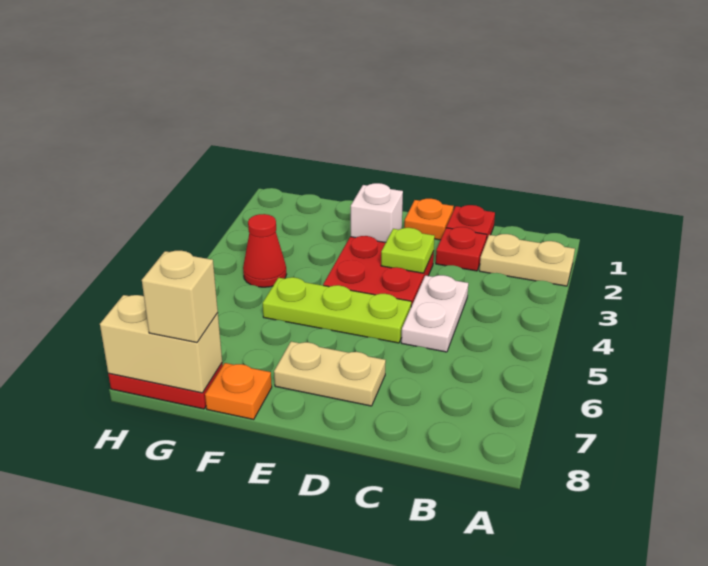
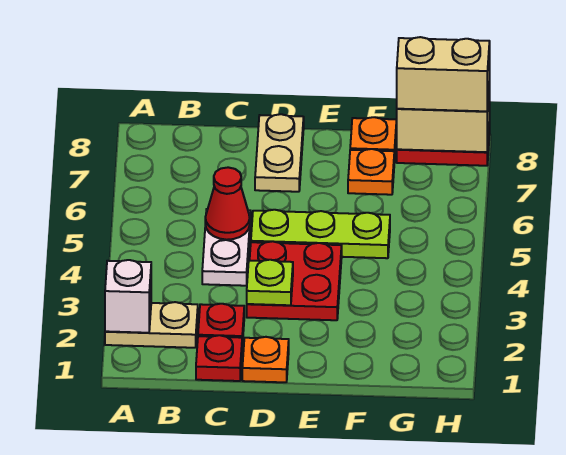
tan 1x2 plate [274,342,386,406] -> tan 1x2 plate turned to [255,114,304,192]
white 1x1 brick [351,183,403,242] -> white 1x1 brick moved to [105,260,151,333]
none -> orange 1x1 plate [348,149,394,195]
red 1x1 cone [243,214,287,287] -> red 1x1 cone moved to [205,167,250,240]
tan 1x1 brick [142,251,218,343] -> tan 1x2 brick [397,37,490,111]

